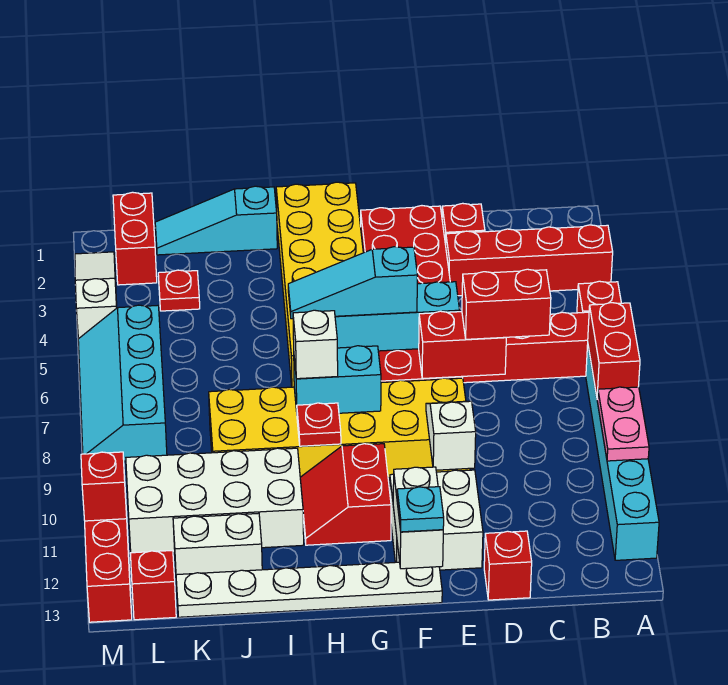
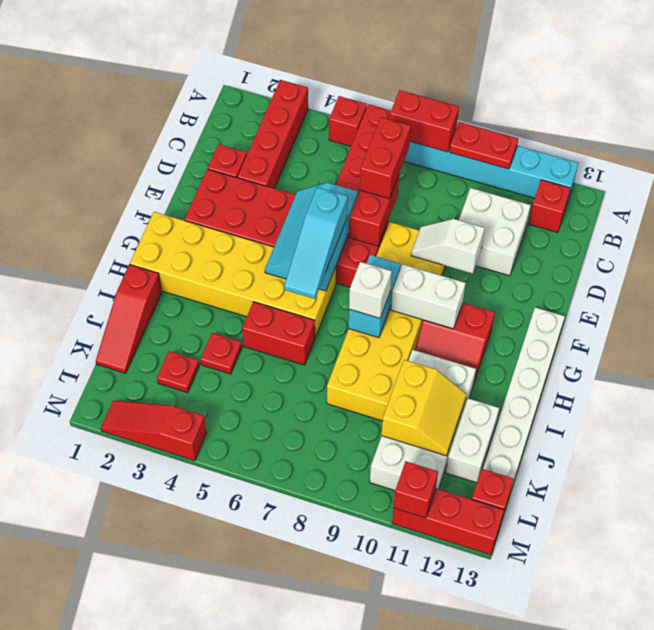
pink 1x2 plate [597,387,649,461] -> red 1x2 plate [449,122,518,169]
red 1x1 brick [484,531,532,600] -> red 1x1 brick moved to [529,180,570,233]
white 2x2 brick [390,470,483,570] -> white 2x2 brick moved to [459,188,531,276]
white 1x2 brick [393,467,443,569] -> white 1x2 brick moved to [391,264,466,329]
cyan 1x1 plate [397,487,444,532] -> none
red 1x1 plate [297,403,341,446] -> red 1x1 plate moved to [200,333,242,374]
cyan 1x3 slope [155,186,277,255] -> red 1x3 slope [96,265,162,373]
none -> yellow 2x2 slope [382,360,467,456]
red 1x2 brick [113,192,157,285] -> red 1x2 brick moved to [242,302,315,365]
cyan 2x4 slope [78,305,167,461] -> none
white 1x3 slope [75,252,117,339] -> red 1x3 slope [101,401,207,461]

